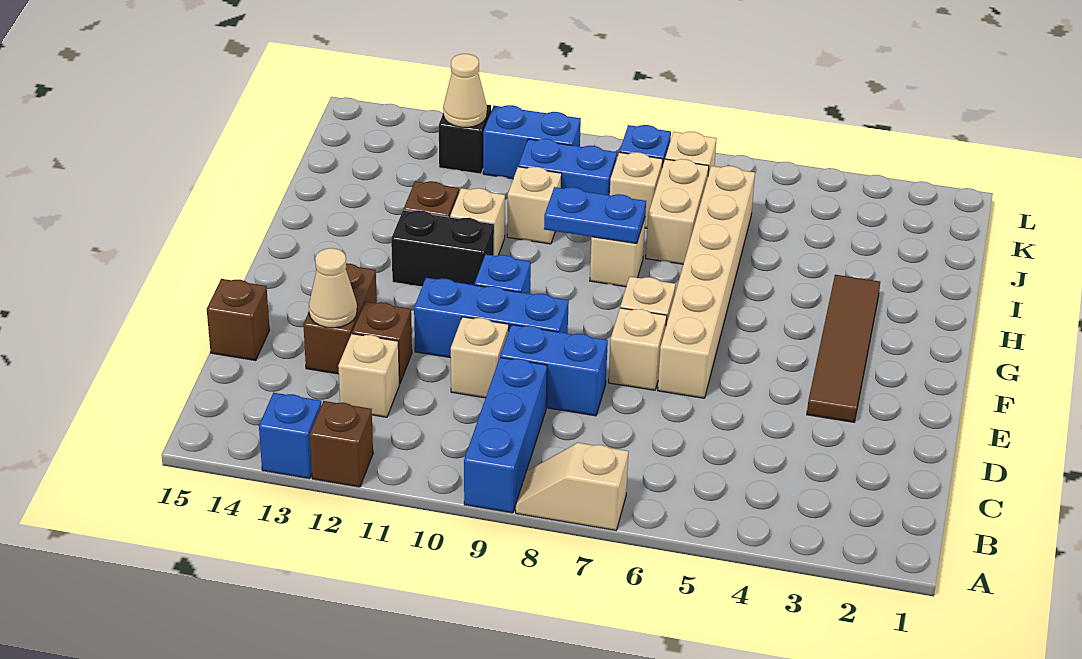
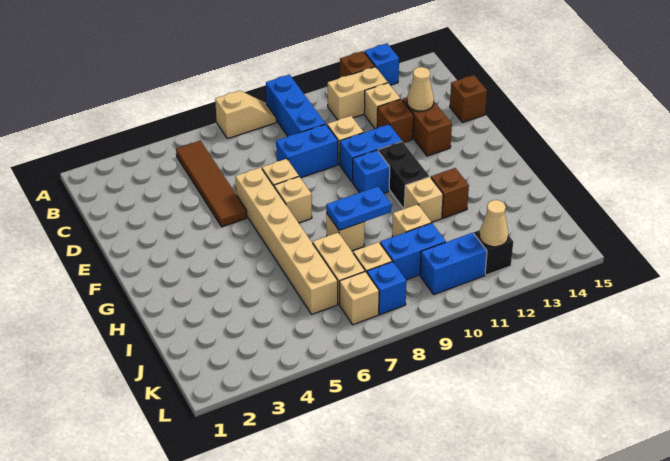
none -> tan 1x2 brick [328,67,388,120]
brown 1x4 tile [807,275,880,422] -> brown 1x4 tile moved to [176,141,247,227]
blue 1x3 brick [414,278,569,358] -> blue 1x2 brick [339,124,402,182]
black 1x2 brick [391,210,494,287] -> black 1x2 brick turned to [378,141,429,209]

